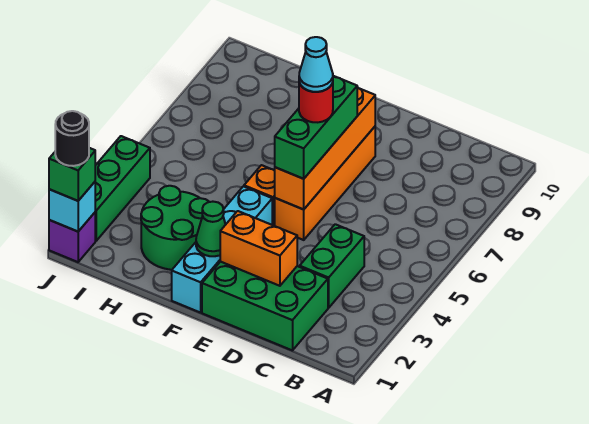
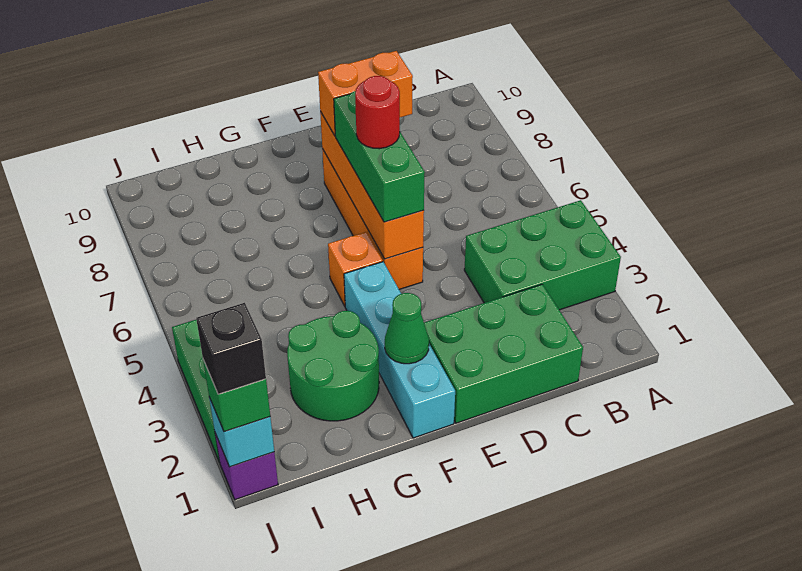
green 1x2 brick [300,224,364,308] -> green 2x3 brick [464,200,621,310]
orange 1x2 brick [220,211,297,286] -> orange 1x2 brick moved to [318,51,413,136]
cyan 1x1 cone [299,37,333,92] -> none
black 1x1 round brick [55,111,89,166] -> black 1x1 brick [196,303,266,394]

